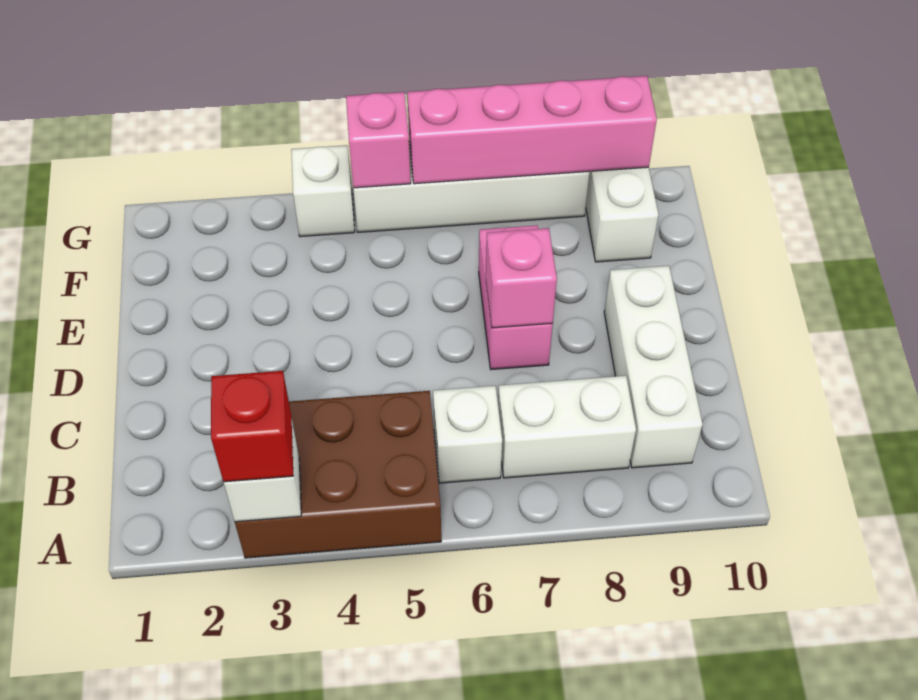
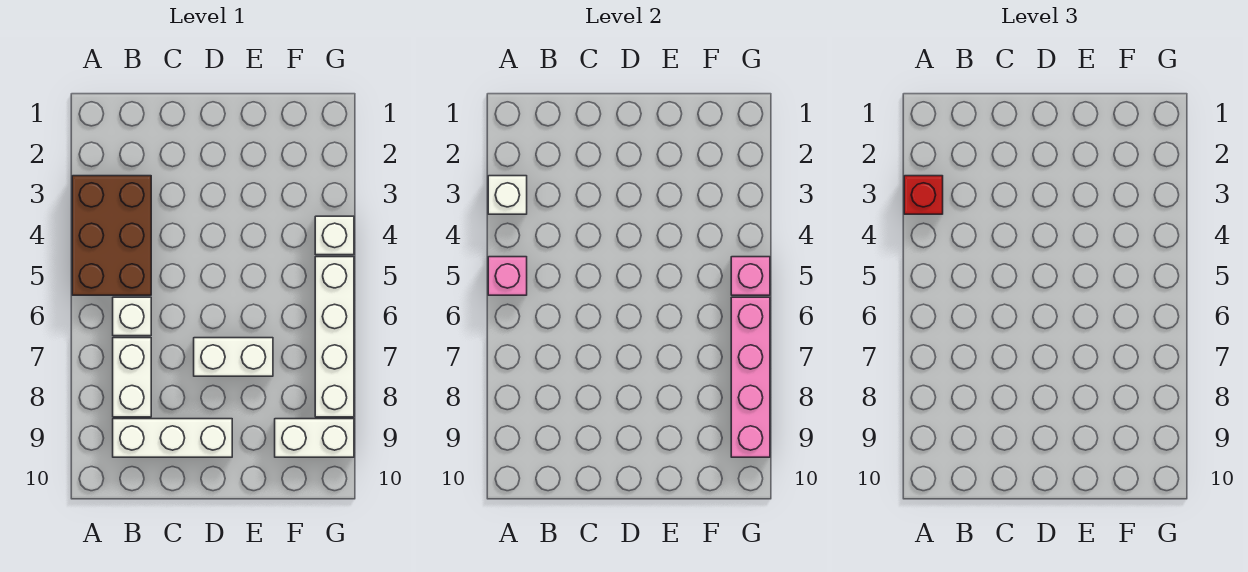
pink 1x2 brick [479,225,553,370] -> white 1x2 brick [194,338,273,376]
pink 1x1 brick [486,228,557,328] -> pink 1x1 brick moved to [488,257,527,295]

